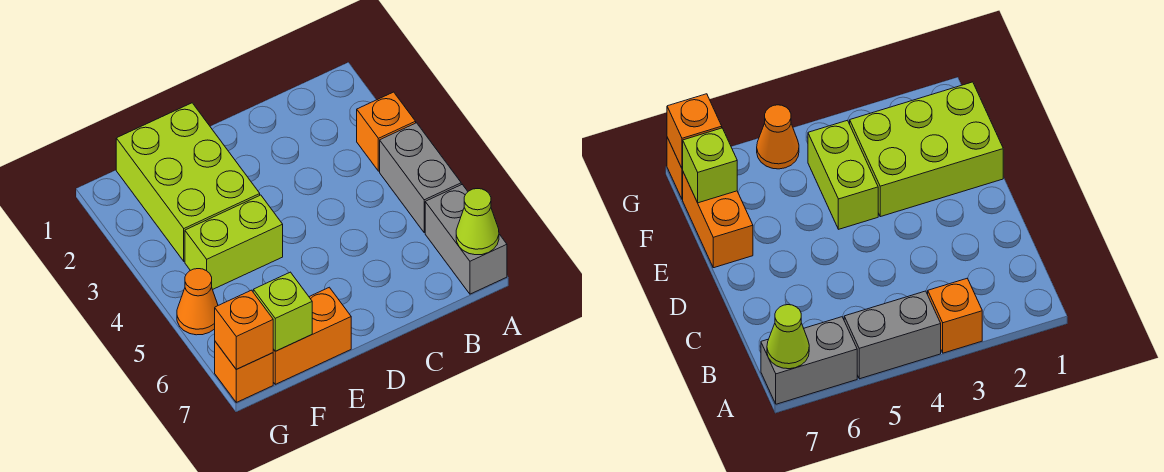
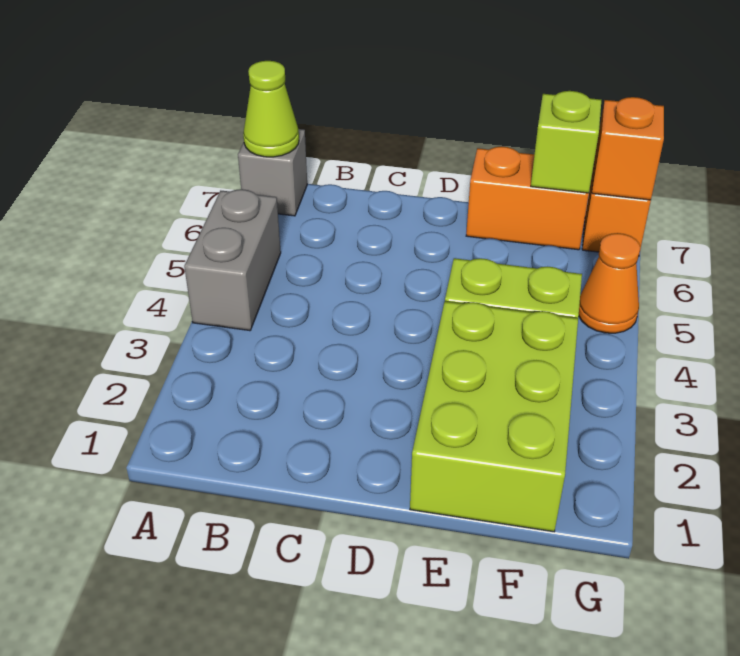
orange 1x1 brick [357,92,416,171] -> none
grey 1x2 brick [425,185,507,294] -> grey 1x1 brick [238,129,307,216]

